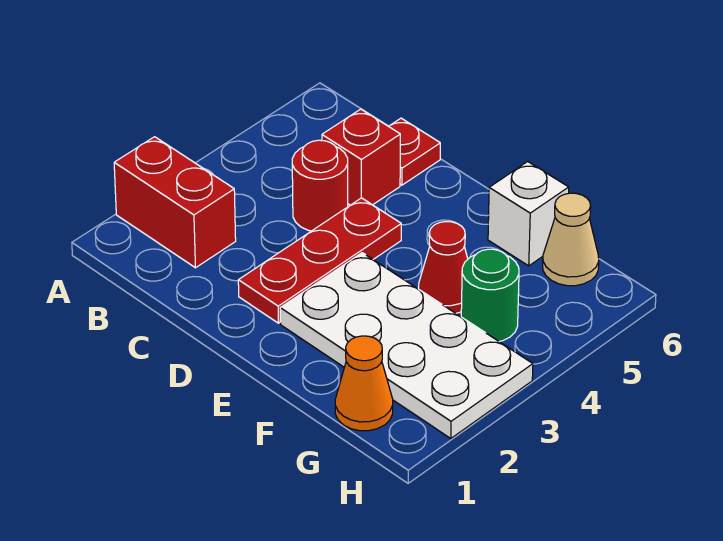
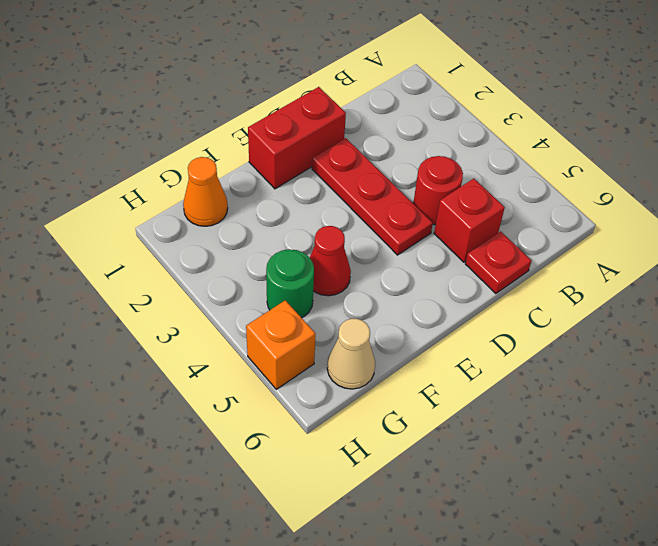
red 1x2 brick [114,137,236,268] -> red 1x2 brick moved to [248,87,346,189]
white 2x4 plate [280,253,533,438] -> none
white 1x1 brick [488,162,569,266] -> none
none -> orange 1x1 brick [246,300,315,389]

